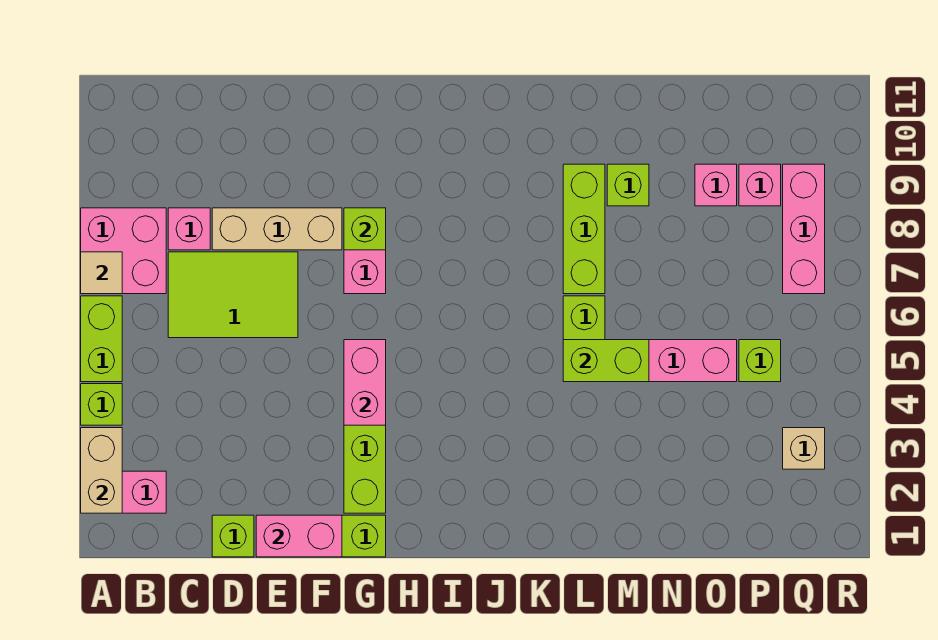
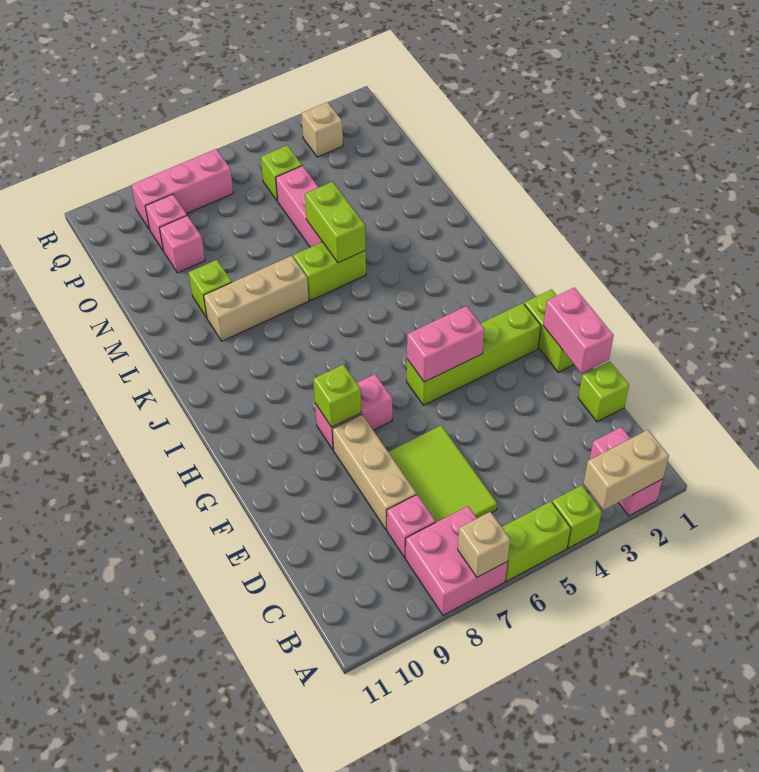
tan 1x1 tile [81,252,122,294] -> tan 1x1 brick [458,512,510,577]
lime 1x3 brick [563,164,605,294] -> tan 1x3 brick [204,256,309,341]

